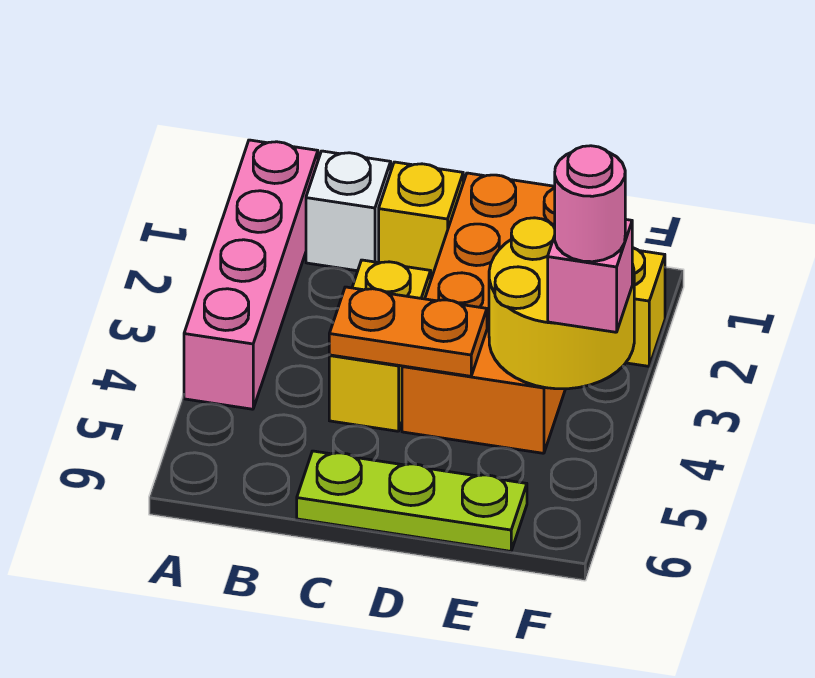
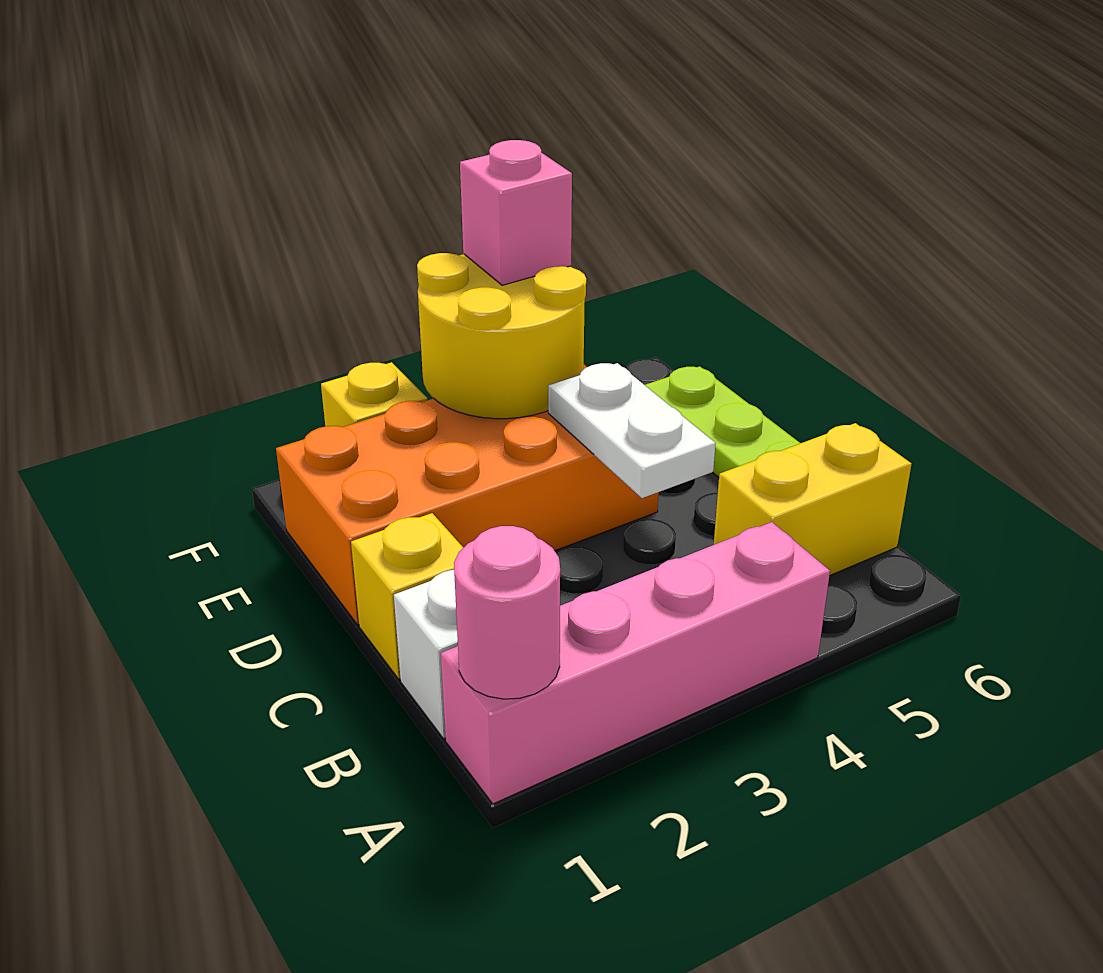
yellow 1x2 brick [329,260,431,431] -> yellow 1x2 brick moved to [714,423,911,576]
orange 1x2 plate [329,287,487,376] -> white 1x2 plate [548,363,716,498]
pink 1x1 round brick [555,146,625,262] -> pink 1x1 round brick moved to [454,526,560,699]

